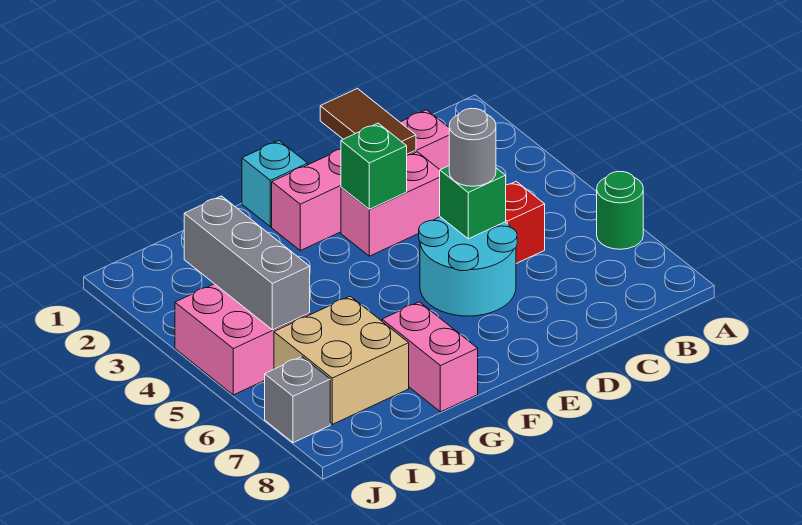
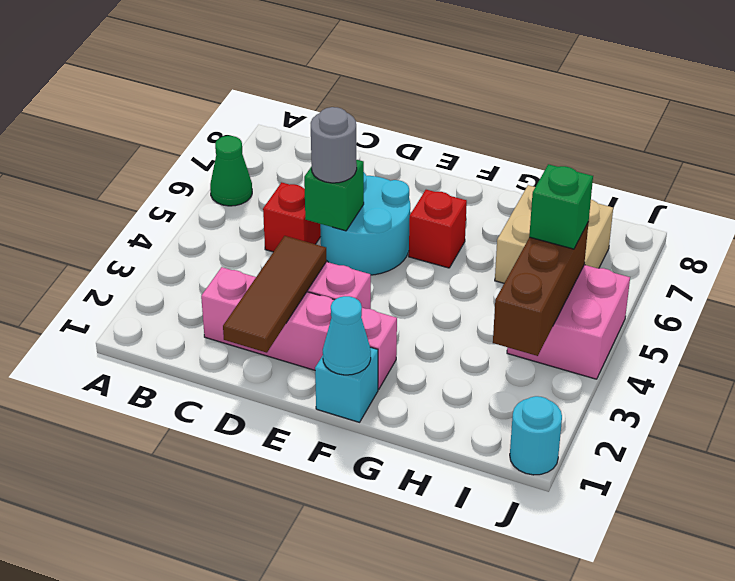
green 1x1 round brick [597,171,643,249] -> green 1x1 cone [210,136,252,206]
brown 1x2 tile [320,89,416,154] -> brown 1x3 tile [223,236,326,353]
green 1x1 brick [341,123,407,209] -> green 1x1 brick moved to [529,164,593,249]
none -> cyan 1x1 cone [323,296,371,375]
none -> red 1x1 brick [409,190,467,268]
pink 1x2 brick [382,302,478,412] -> none
grey 1x3 brick [184,196,310,330] -> brown 1x3 brick [493,222,589,356]
none -> cyan 1x1 round brick [510,396,562,475]
grey 1x1 brick [265,357,330,443] -> none

